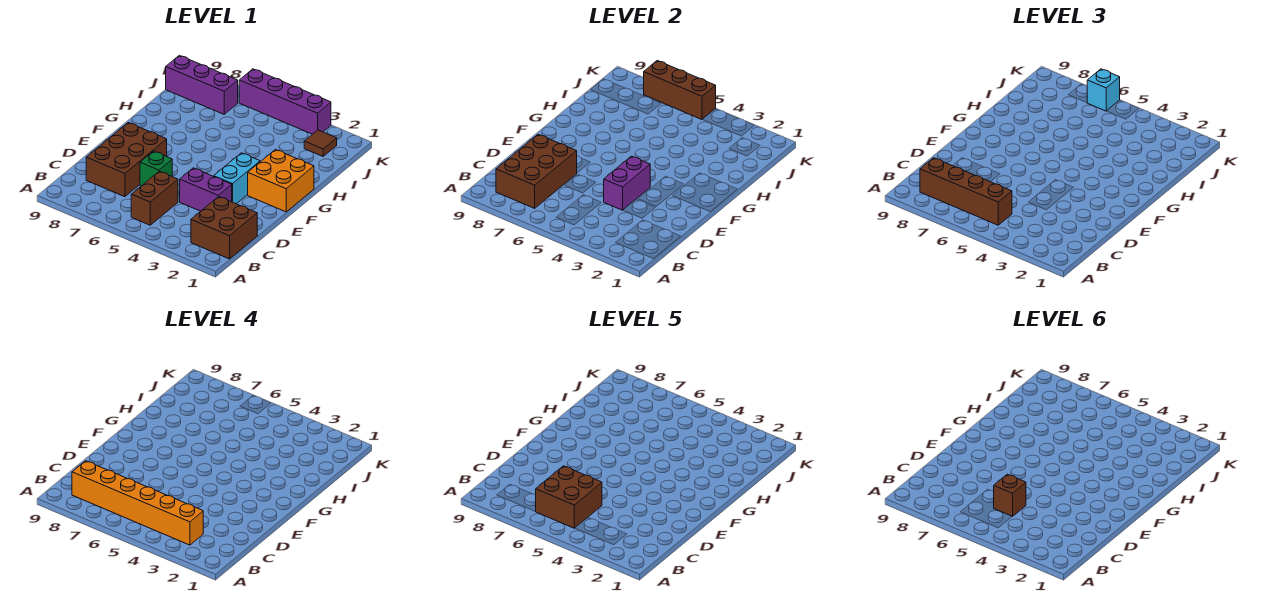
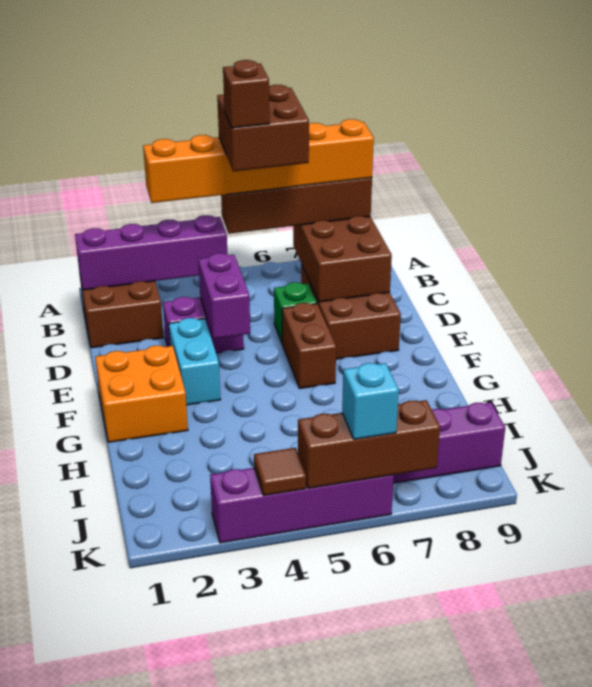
none -> purple 1x4 brick [75,215,227,290]
brown 1x2 brick [131,171,178,225] -> brown 1x2 brick moved to [282,303,336,388]
brown 1x1 tile [304,130,337,156] -> brown 1x1 tile moved to [254,448,306,496]

